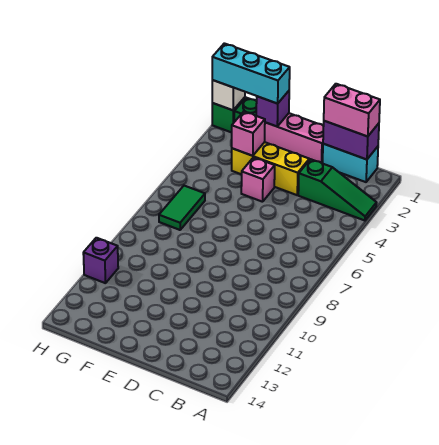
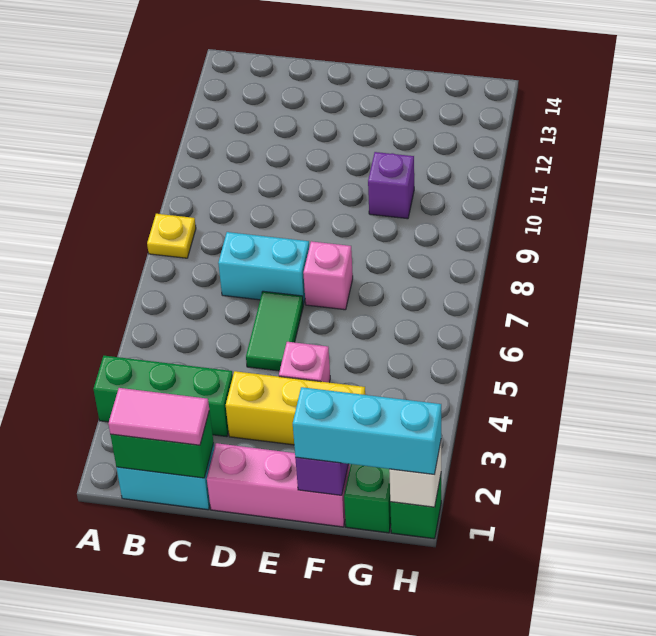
green 1x3 slope [298,159,376,221] -> green 1x3 brick [93,356,233,437]
none -> yellow 1x1 plate [147,214,196,258]
purple 1x2 brick [323,121,379,160] -> green 1x2 brick [110,411,214,478]
pink 1x2 brick [324,84,380,137] -> pink 1x2 tile [108,388,209,445]
none -> cyan 1x2 brick [218,232,309,305]
pink 1x1 brick [232,112,265,156] -> pink 1x1 brick moved to [303,241,353,310]
green 1x2 tile [159,186,205,230] -> green 1x2 tile moved to [246,291,303,371]
purple 1x1 brick [83,238,118,283] -> purple 1x1 brick moved to [368,152,414,219]

